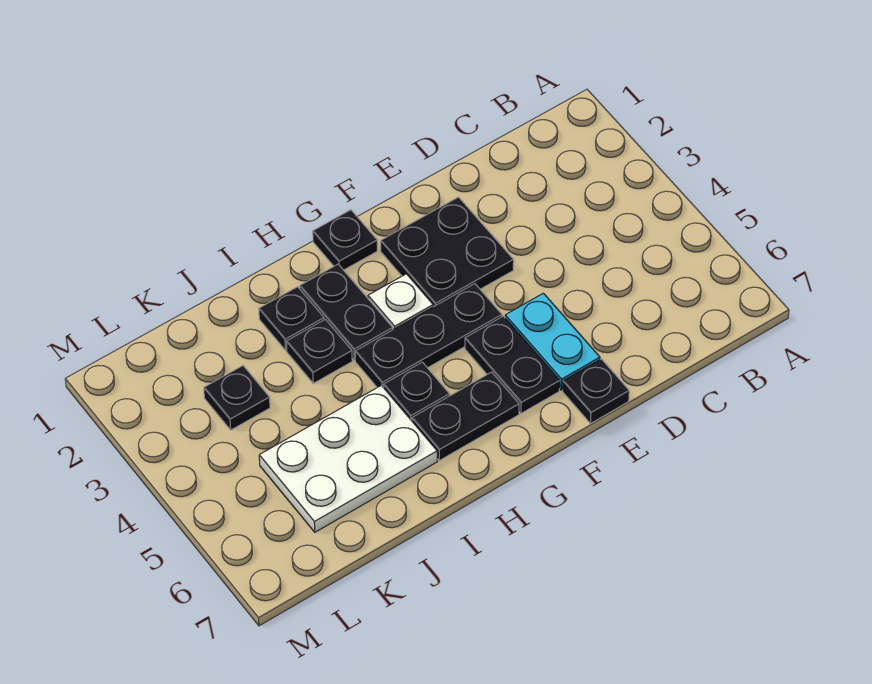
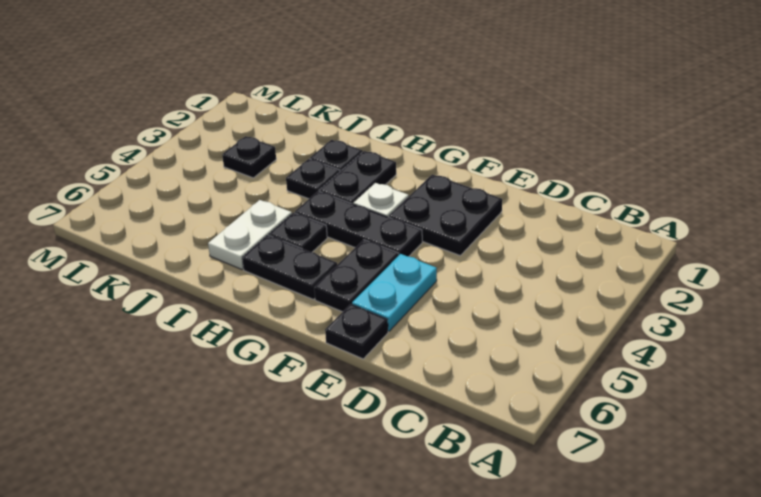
black 1x1 plate [313,210,377,270] -> none
white 2x3 plate [259,385,437,532] -> white 1x2 plate [208,200,292,270]

